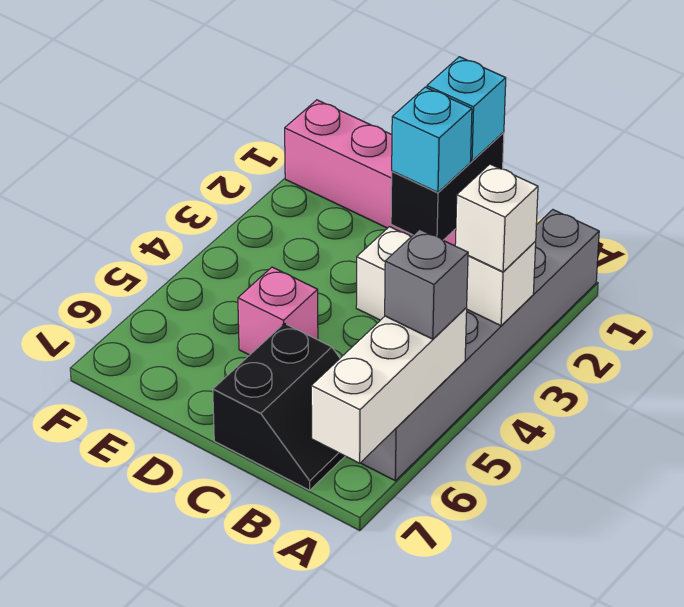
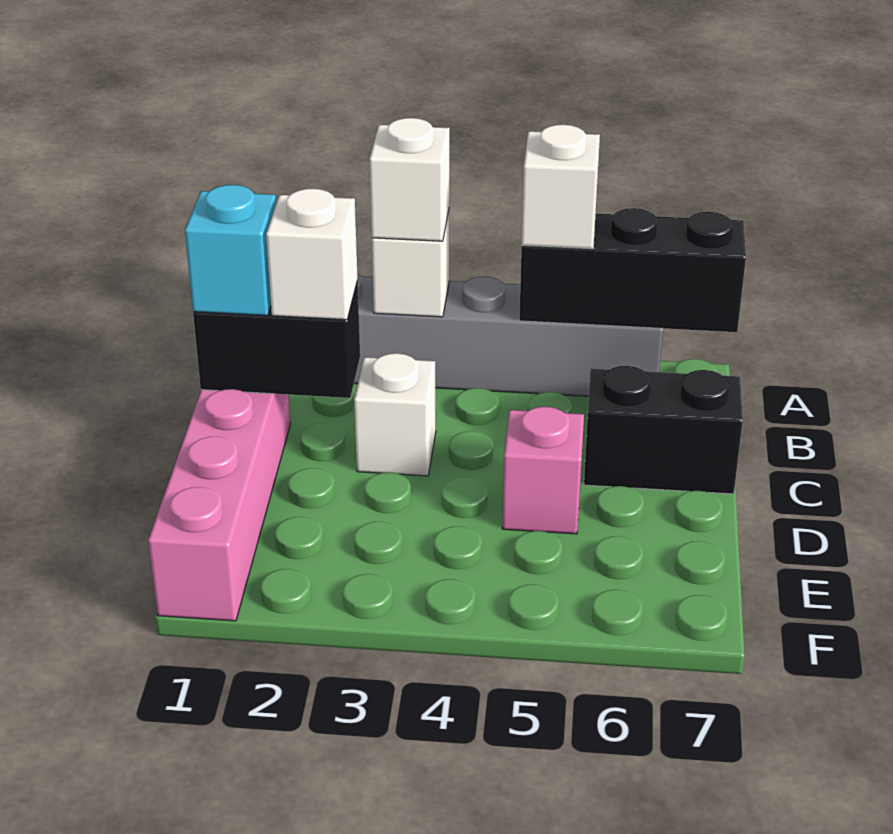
white 1x3 brick [311,308,467,463] -> black 1x3 brick [519,208,746,332]
grey 1x1 brick [385,229,468,339] -> white 1x1 brick [522,125,600,249]
cyan 1x1 brick [392,87,472,192] -> white 1x1 brick [266,189,358,320]

